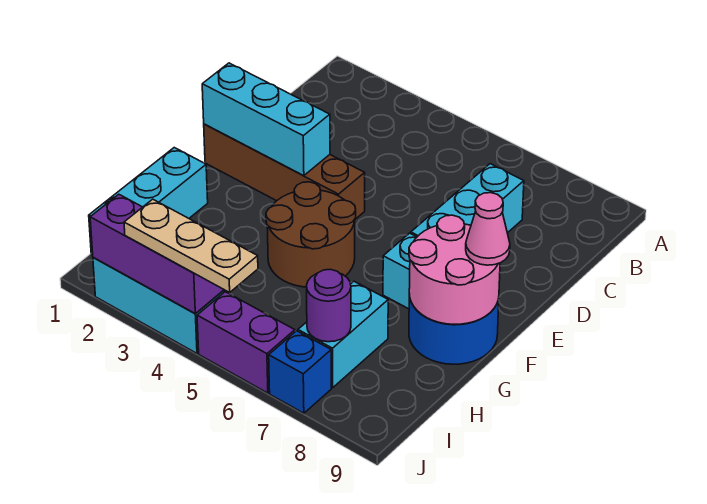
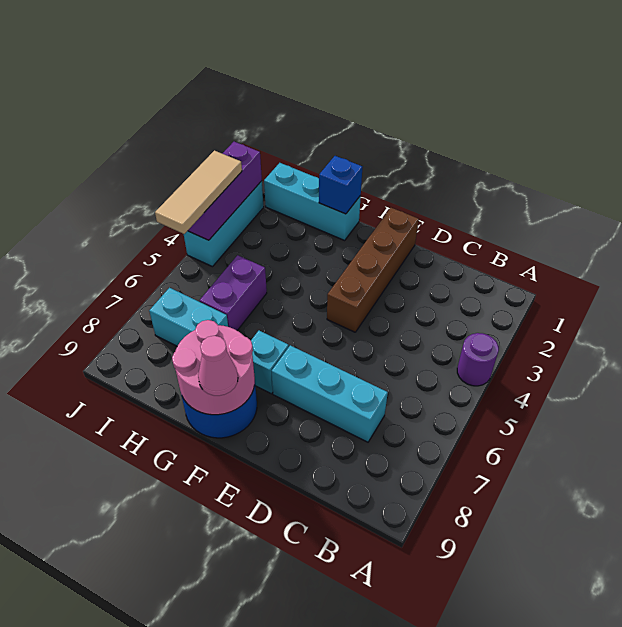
cyan 1x3 brick [202,63,330,176] -> none
brown 2x2 round brick [266,182,356,287] -> none
purple 1x1 round brick [307,269,351,342] -> purple 1x1 round brick moved to [457,333,499,386]
tan 1x3 plate [124,199,258,292] -> tan 1x3 tile [155,151,242,234]
purple 1x2 brick [197,292,295,393] -> purple 1x2 brick moved to [200,255,267,330]
blue 1x1 brick [269,331,331,413] -> blue 1x1 brick moved to [319,156,362,214]

